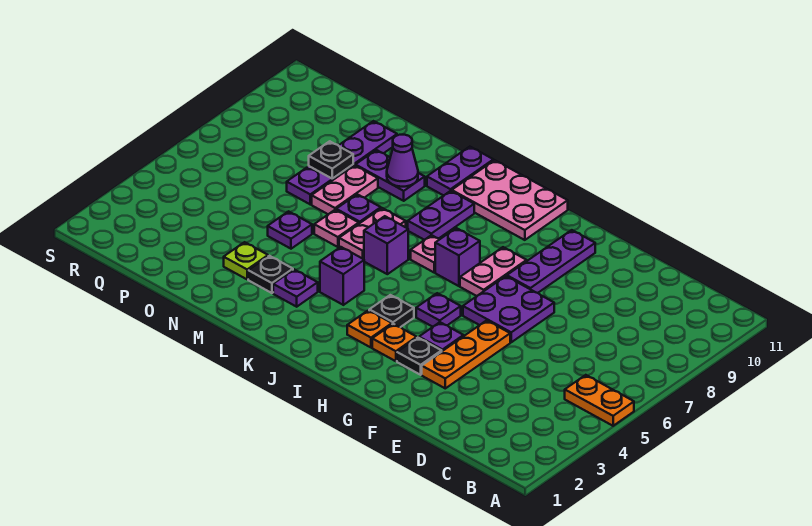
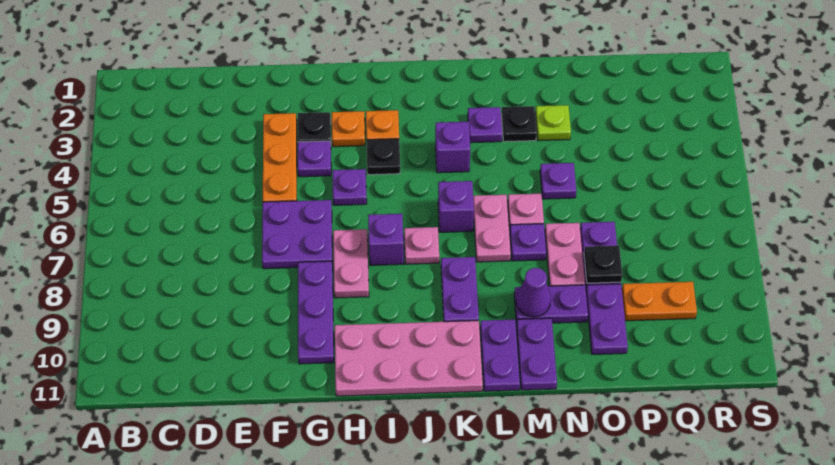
orange 1x2 plate [565,375,634,426] -> orange 1x2 plate moved to [622,282,697,321]
pink 2x3 plate [452,160,568,240] -> pink 2x4 plate [335,321,483,396]
none -> purple 1x2 plate [517,318,557,390]

